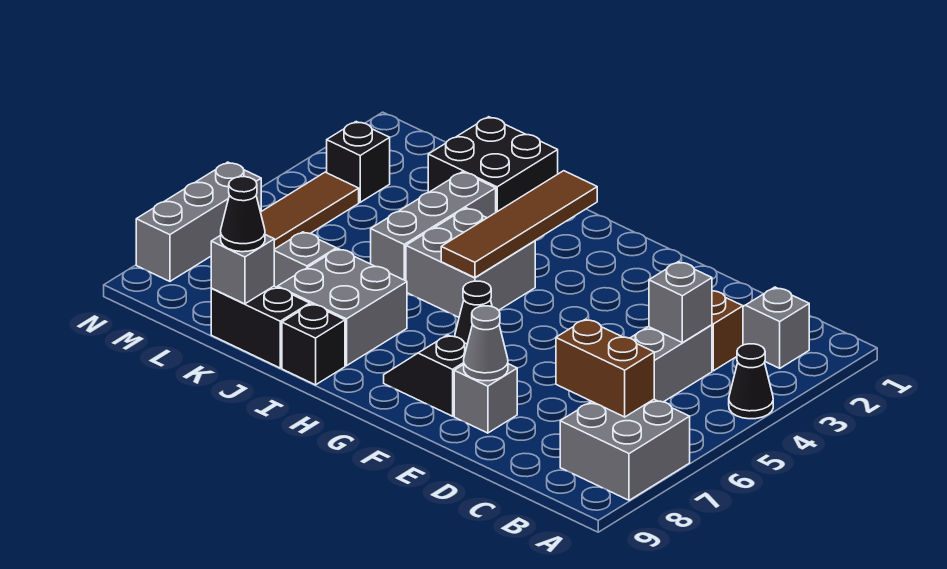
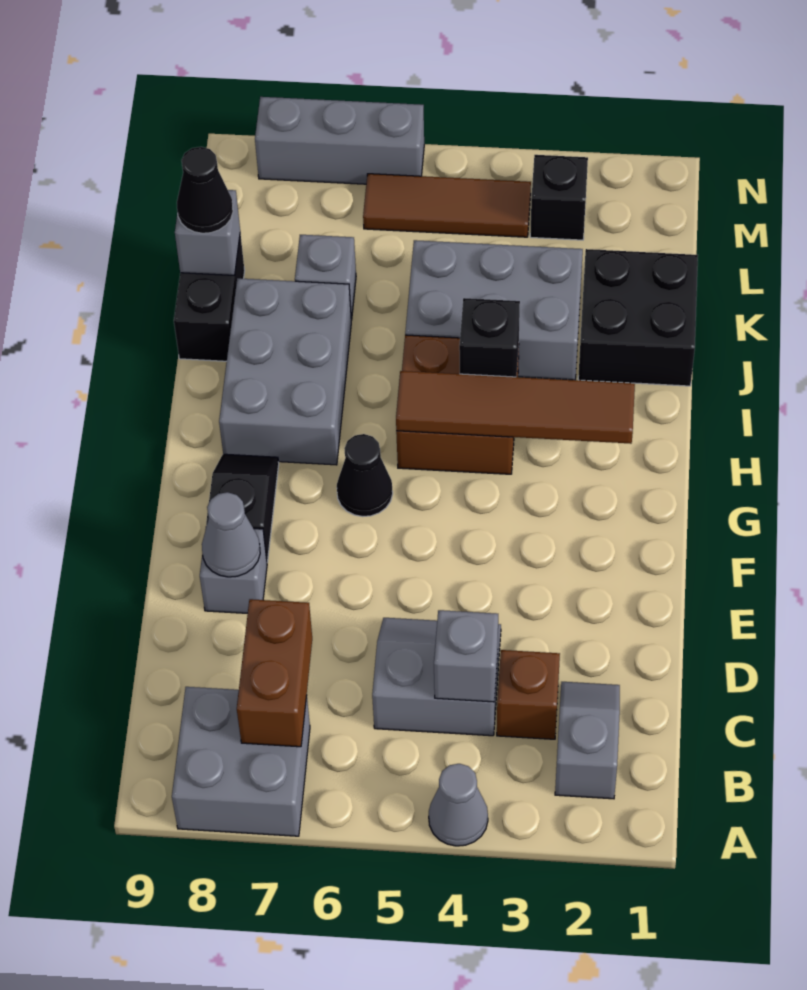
black 1x1 cone [729,344,773,419] -> grey 1x1 cone [429,764,488,846]
grey 2x2 brick [406,208,535,317] -> brown 2x2 brick [396,335,519,474]
grey 2x2 brick [278,249,407,366] -> grey 2x3 brick [219,278,351,465]
black 1x1 brick [282,304,345,385] -> black 1x1 brick moved to [459,298,520,377]
grey 1x3 brick [371,172,496,281] -> grey 2x3 brick [405,240,583,380]

